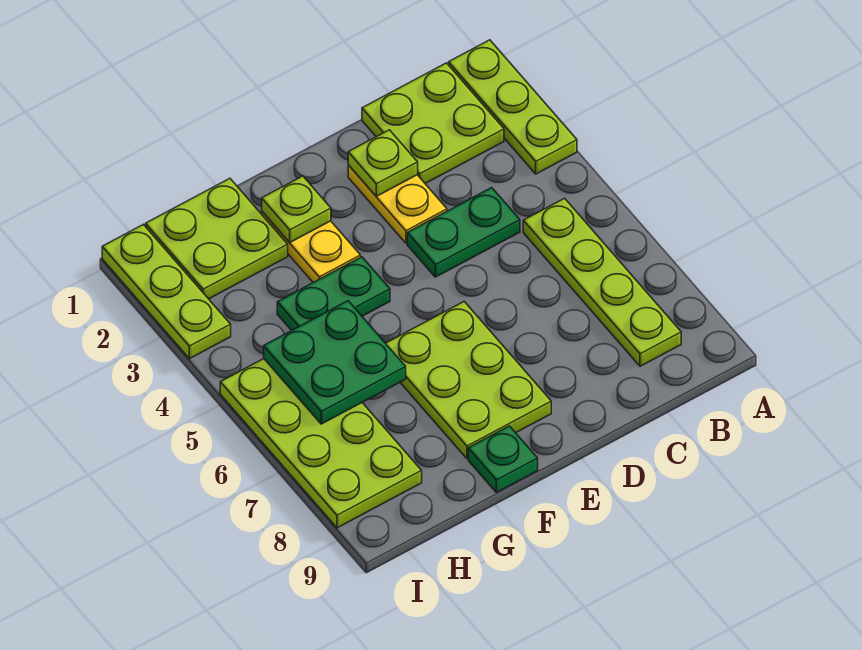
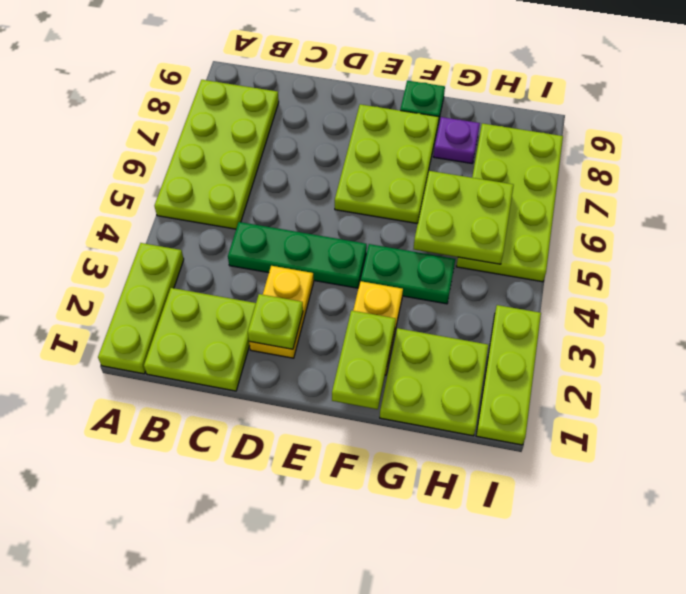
lime 1x4 plate [523,198,681,366] -> lime 2x4 plate [155,80,279,229]
green 1x2 plate [407,188,520,277] -> green 1x3 plate [228,222,367,288]
lime 1x1 plate [262,176,331,242] -> lime 1x2 plate [332,310,396,409]
green 2x2 plate [264,301,406,424] -> lime 2x2 plate [414,171,514,264]
none -> purple 1x1 plate [434,117,480,163]

